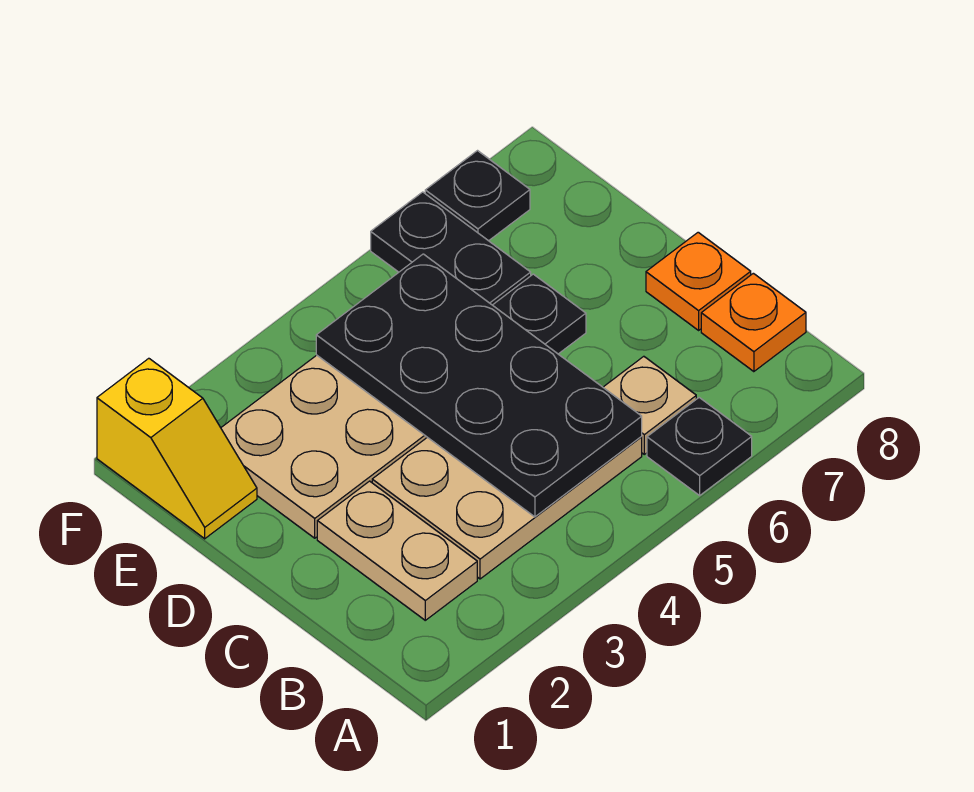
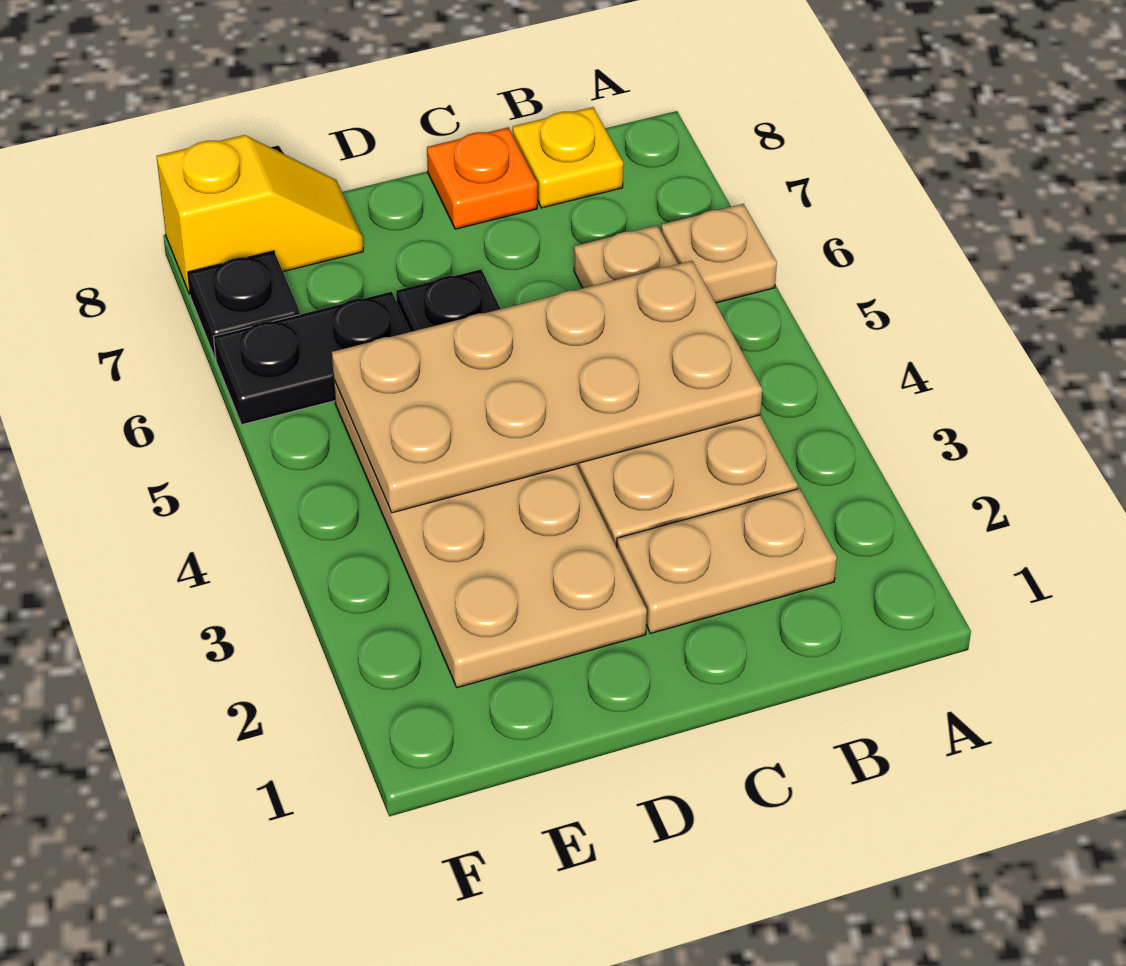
black 1x1 plate [647,398,752,495] -> tan 1x1 plate [661,204,777,303]
black 2x4 plate [316,254,642,517] -> tan 2x4 plate [332,261,762,513]
orange 1x1 plate [701,273,806,372] -> yellow 1x1 plate [513,107,623,208]
yellow 1x2 slope [97,358,257,539] -> yellow 1x2 slope moved to [157,135,363,294]

